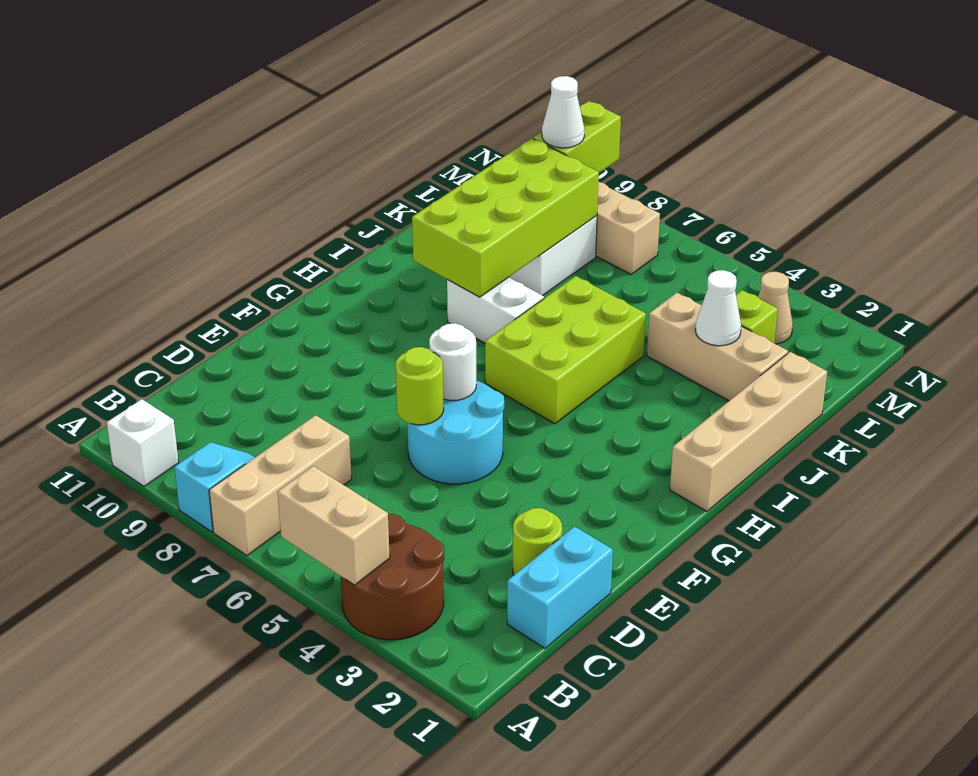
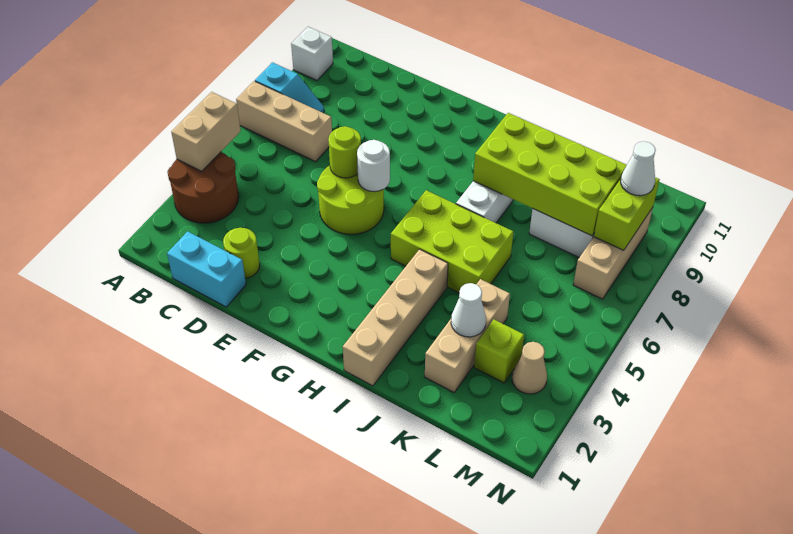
cyan 2x2 round brick [407,381,504,484] -> lime 2x2 round brick [317,166,384,234]
tan 1x4 brick [670,352,827,511] -> tan 1x4 brick turned to [343,249,448,386]
lime 1x2 brick [533,101,621,173] -> lime 1x2 brick turned to [594,177,660,250]

